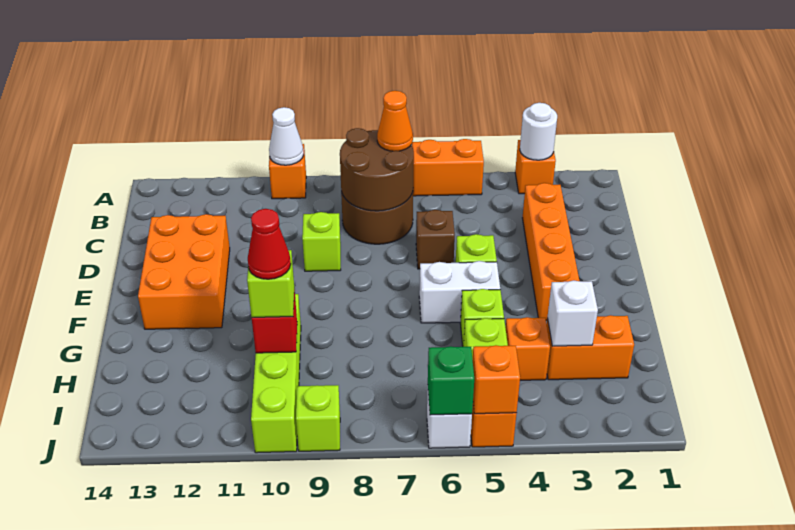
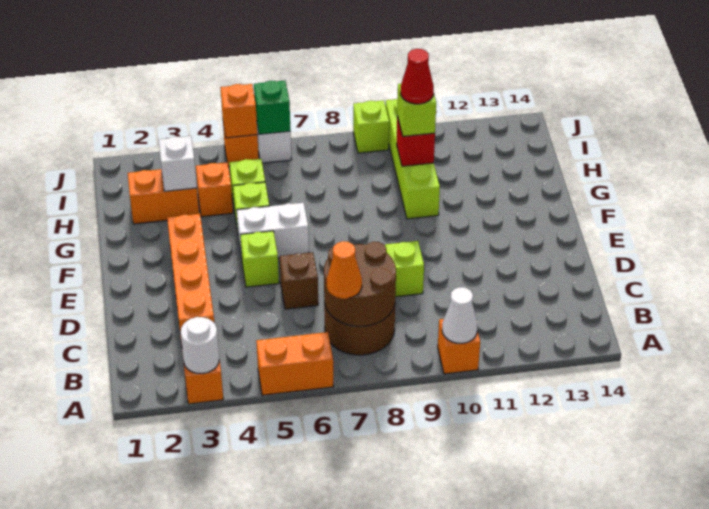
orange 2x3 brick [138,214,230,329] -> none

